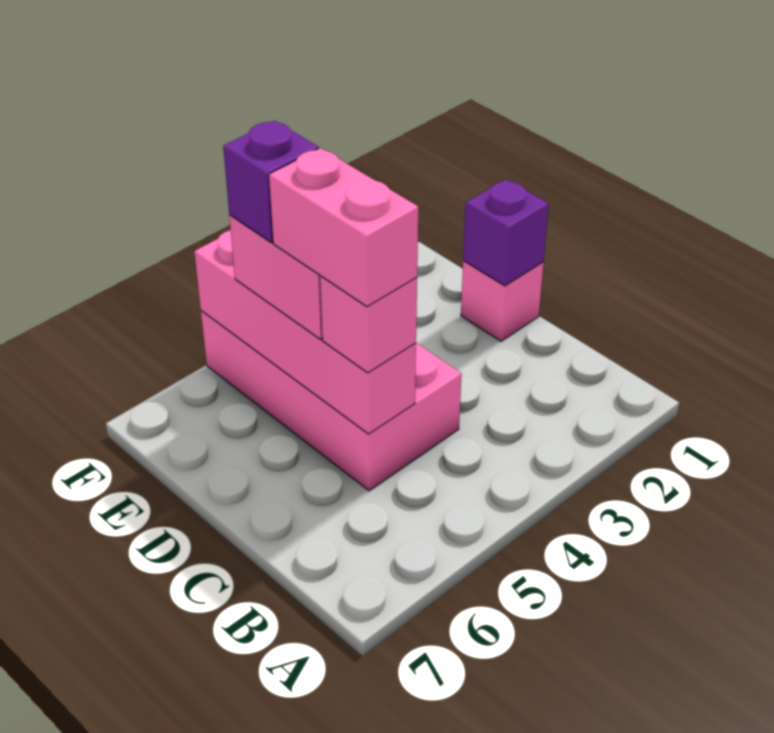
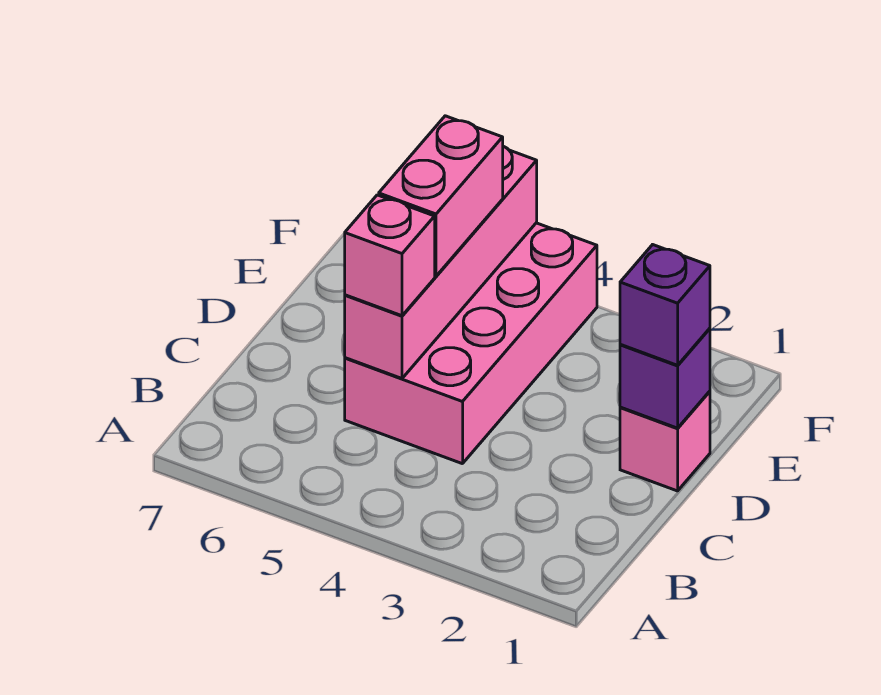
pink 1x2 brick [269,148,418,307] -> none
purple 1x1 brick [223,121,319,243] -> purple 1x1 brick moved to [620,245,710,365]

